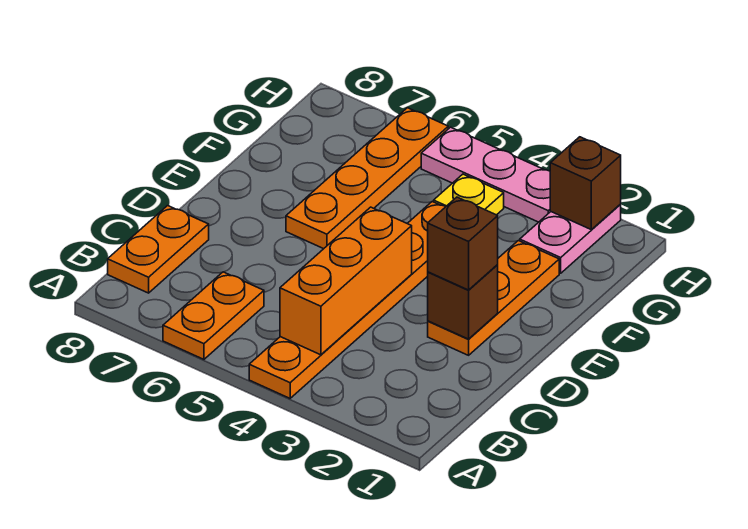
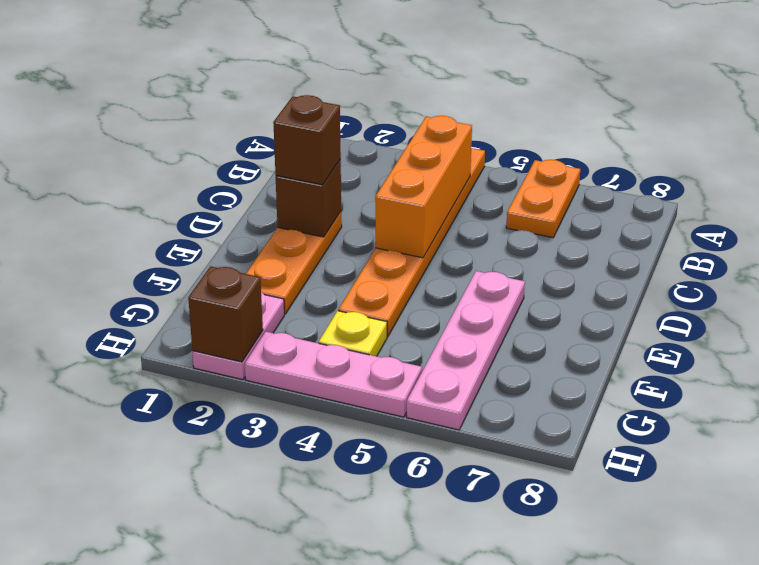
orange 1x2 plate [108,206,209,293] -> none
orange 1x4 plate [286,108,448,249] -> pink 1x4 plate [407,271,525,430]

